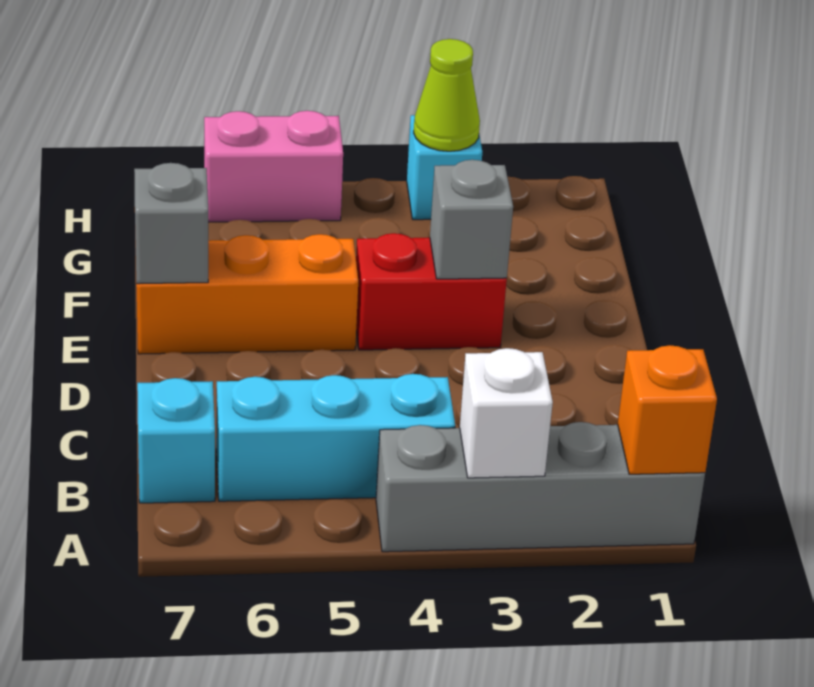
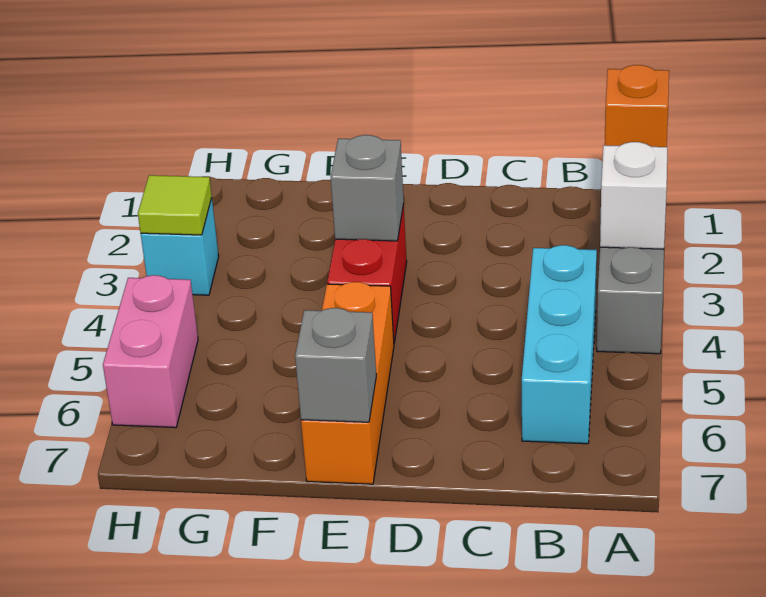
cyan 1x1 brick [137,378,215,503] -> none
lime 1x1 cone [414,39,480,151] -> lime 1x1 tile [138,175,212,235]

